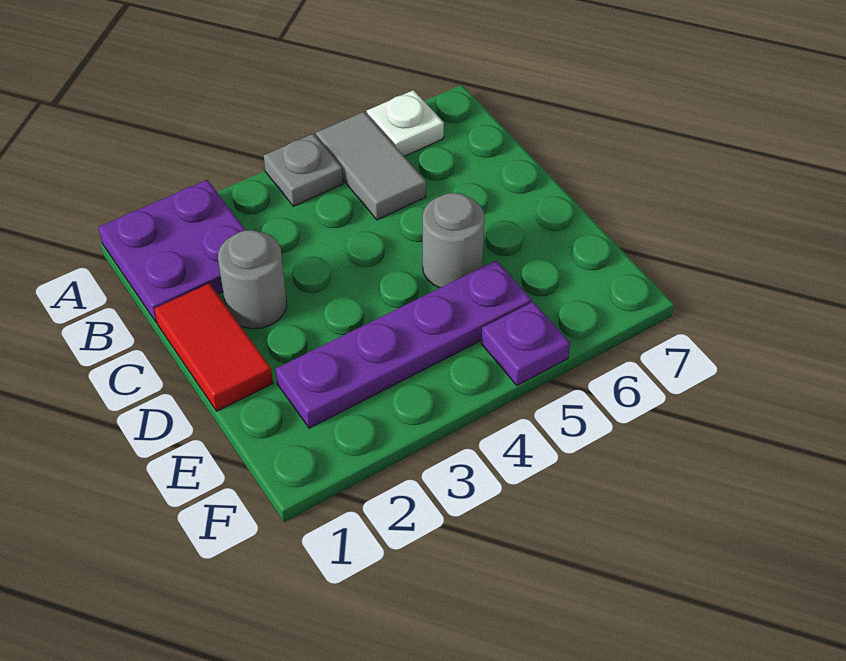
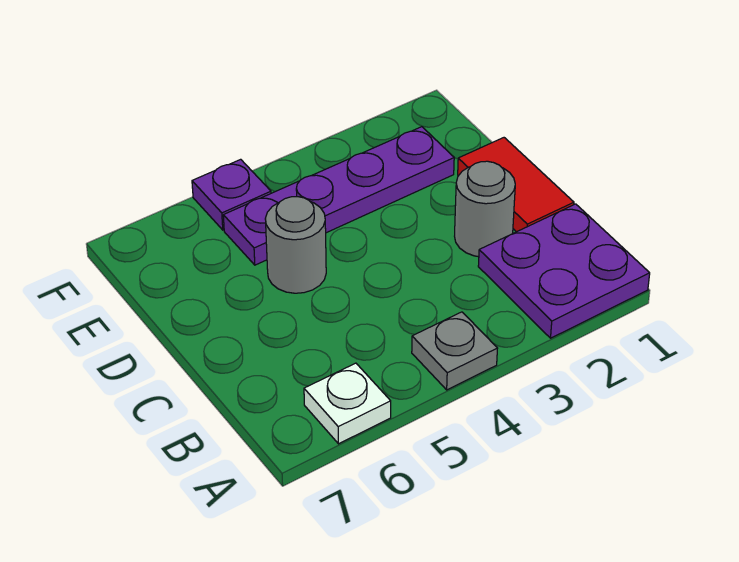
grey 1x2 tile [316,112,426,220] -> none

